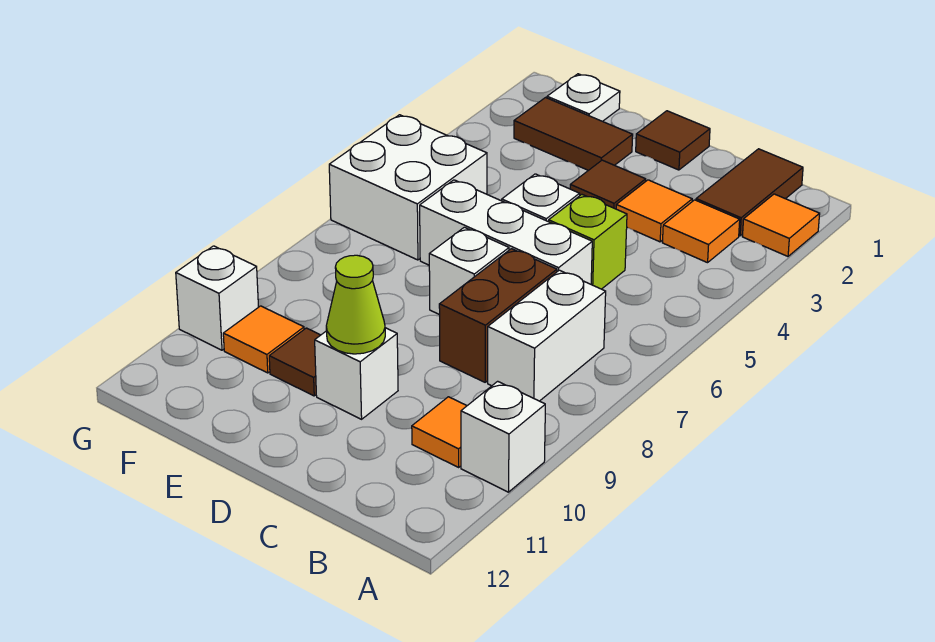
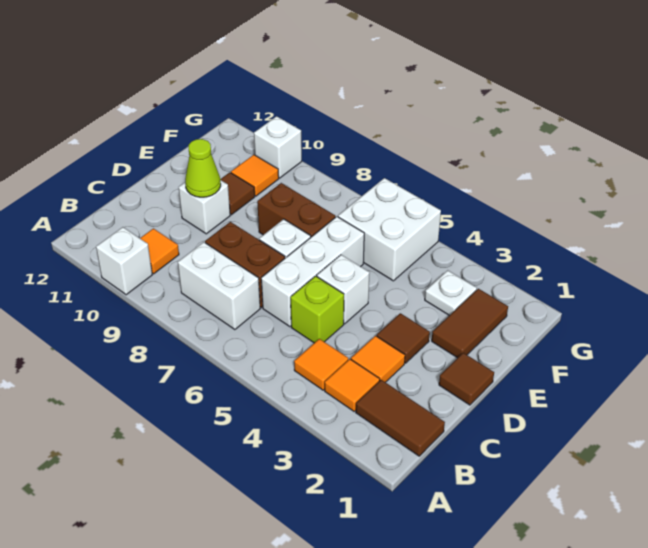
orange 1x1 tile [742,194,820,256] -> orange 1x1 tile moved to [294,339,348,390]
none -> brown 1x2 brick [257,183,335,237]
white 1x1 plate [547,74,620,121] -> white 1x1 plate moved to [425,270,477,316]

